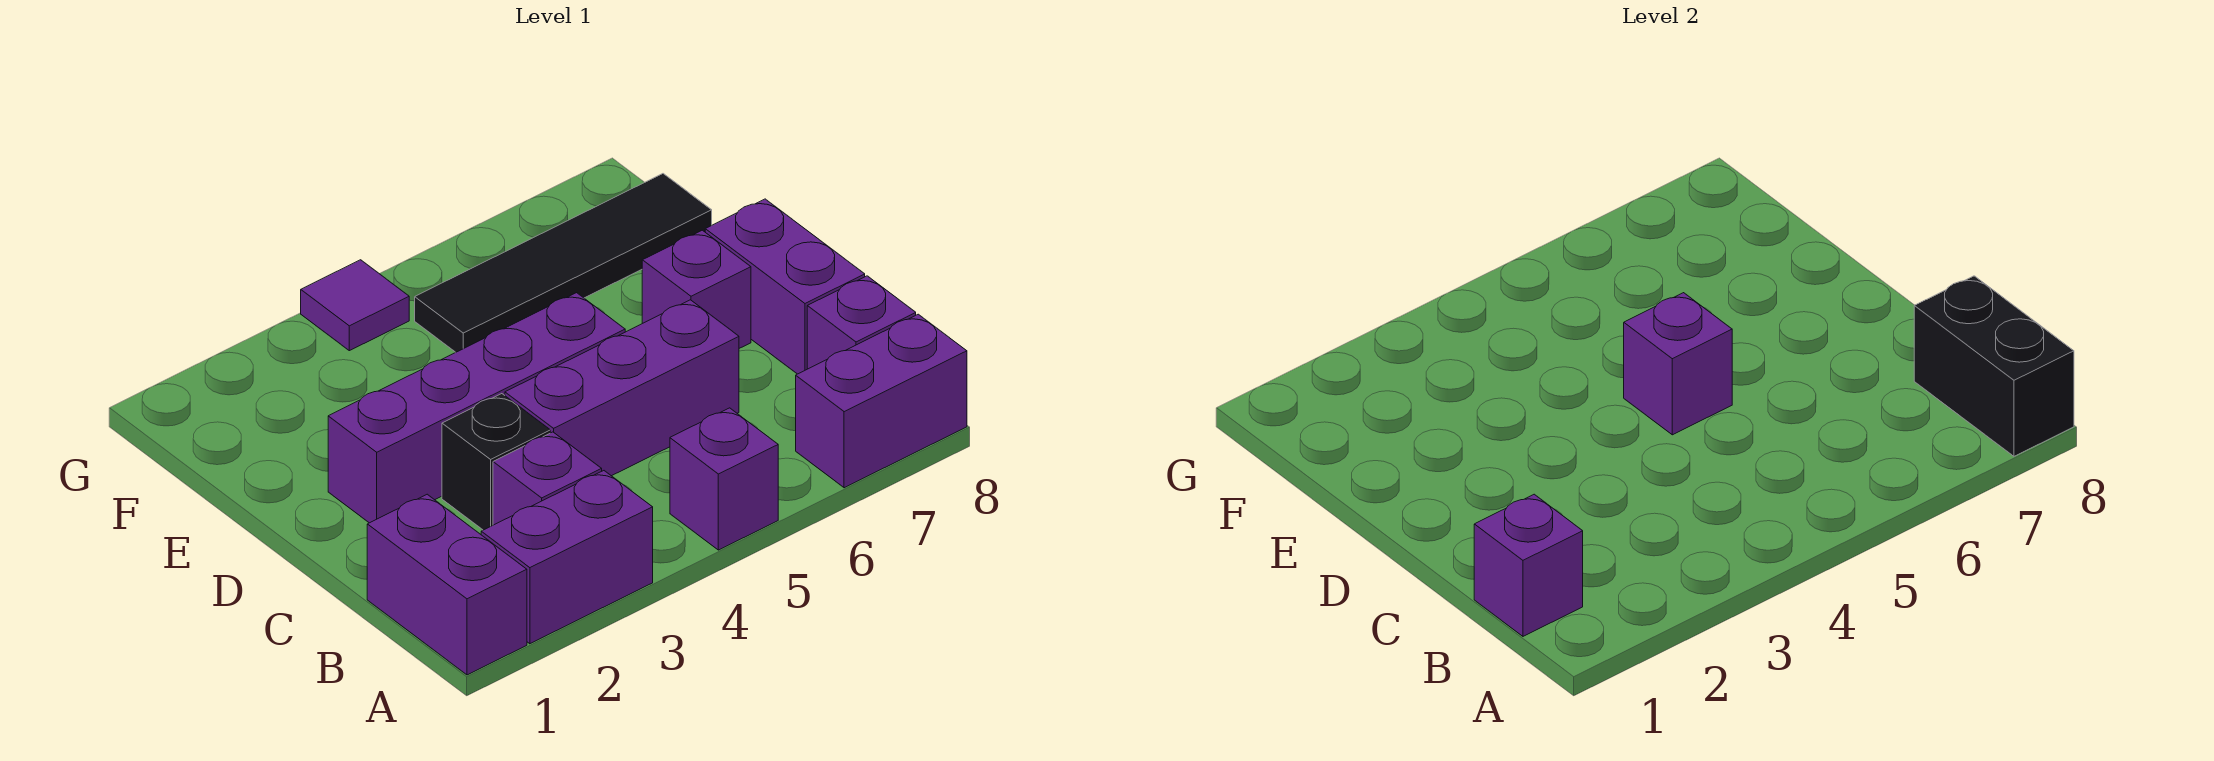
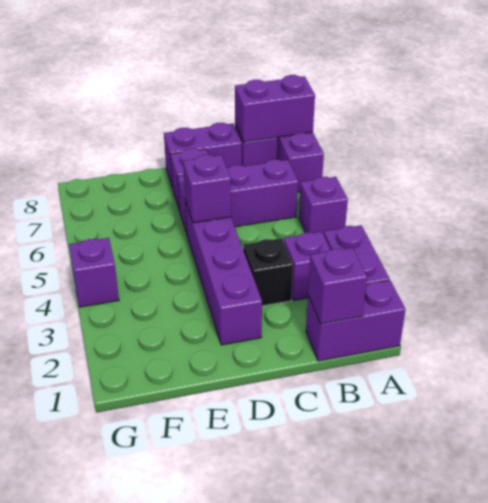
black 1x2 brick [1914,276,2074,456] -> purple 1x2 brick [235,75,315,142]
purple 1x3 brick [505,300,739,476] -> purple 1x3 brick turned to [178,160,298,233]
black 1x4 tile [415,174,712,352] -> none
purple 1x1 tile [301,260,409,351] -> purple 1x1 brick [69,238,119,307]

